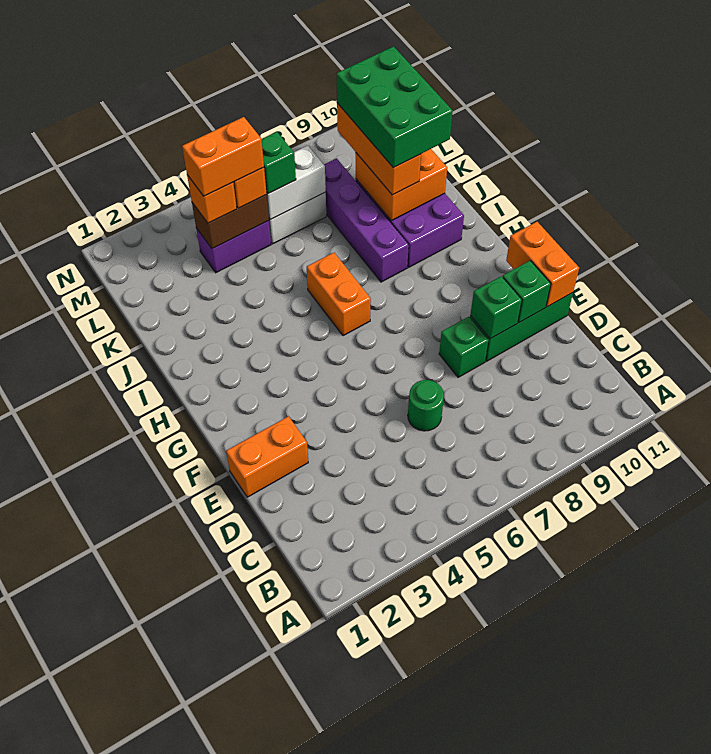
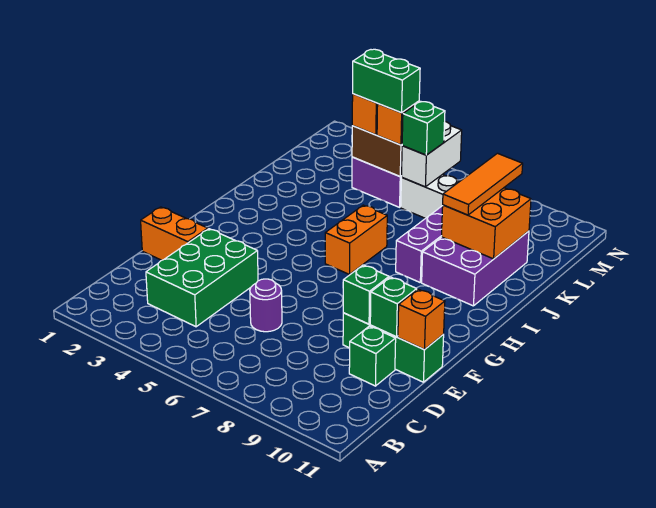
green 1x1 round brick [408,380,444,431] -> purple 1x1 round brick [250,279,282,332]
green 1x1 brick [439,317,489,377] -> green 1x1 brick moved to [349,326,396,386]
orange 1x2 brick [506,222,579,307] -> orange 1x1 brick [398,289,445,350]
orange 1x3 brick [337,103,421,195] -> orange 1x3 tile [443,153,523,215]
green 2x3 brick [337,46,453,168] -> green 2x3 brick moved to [146,229,258,327]
orange 1x2 brick [182,117,264,196] -> green 1x2 brick [353,49,420,113]
white 1x2 brick [266,146,326,220] -> white 1x2 brick turned to [401,122,462,187]

